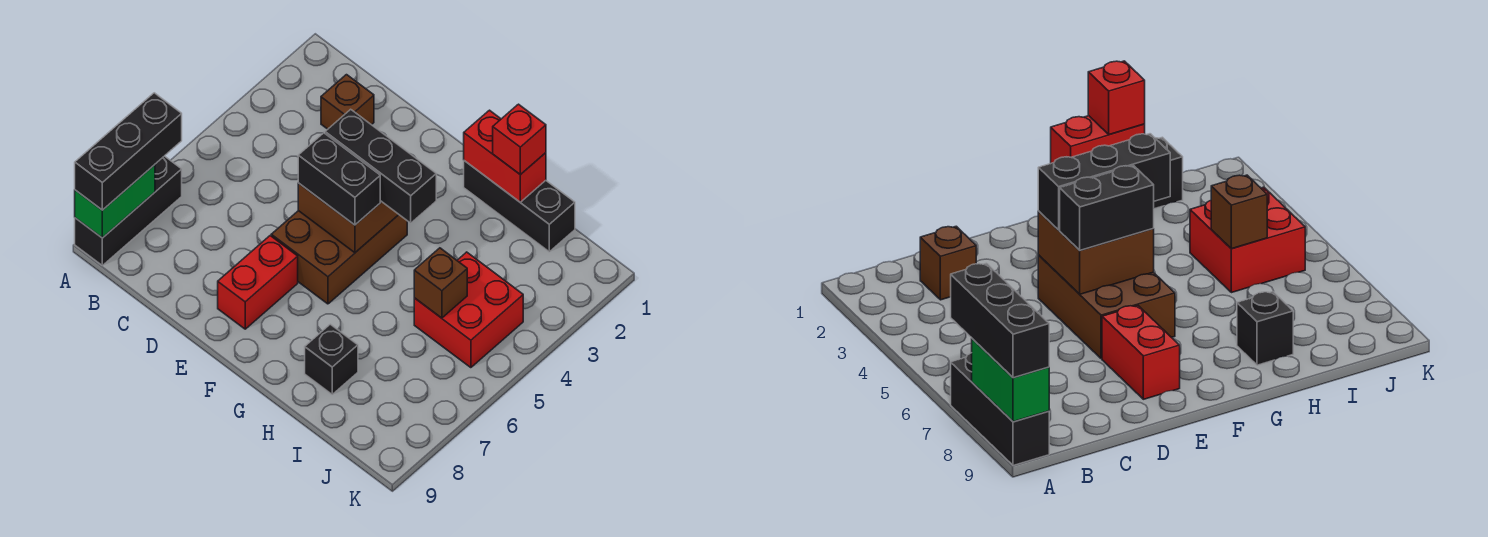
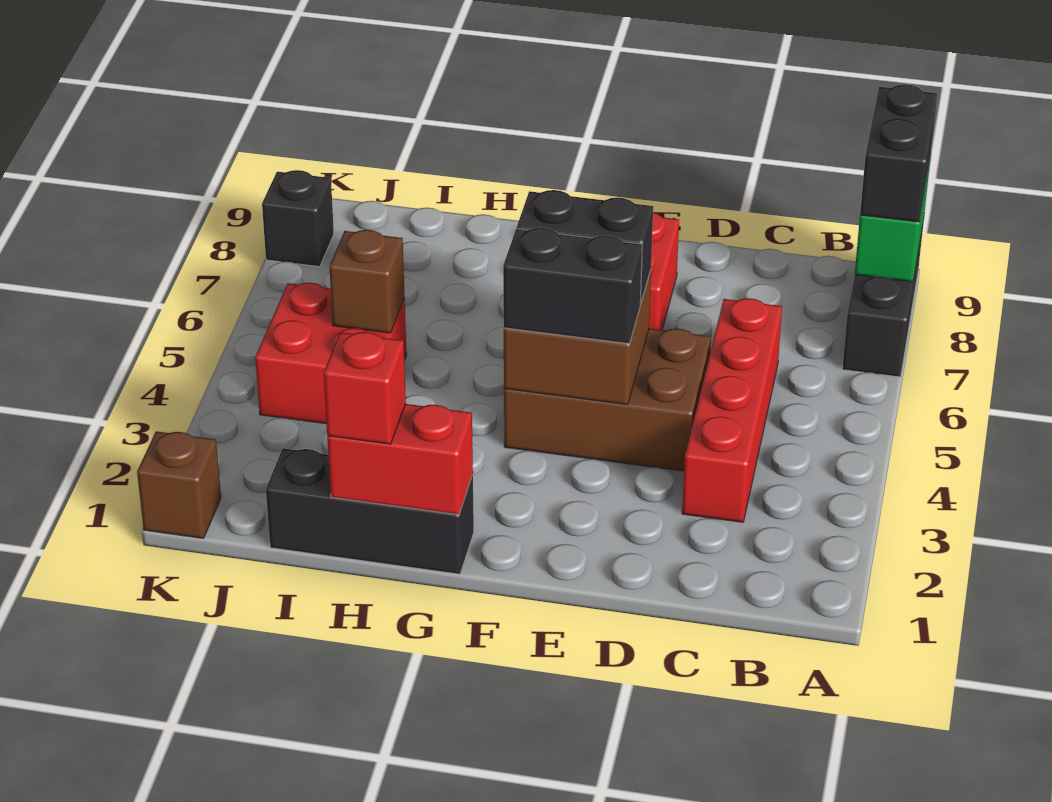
black 1x3 brick [75,93,182,210] -> black 1x2 brick [860,85,937,222]
brown 1x1 brick [321,75,374,129] -> brown 1x1 brick moved to [137,431,221,538]
none -> red 1x4 brick [682,298,782,522]
brown 2x3 brick [271,211,407,304] -> brown 2x3 brick turned to [504,328,711,471]
black 1x3 brick [325,109,436,223] -> black 1x2 brick [503,228,642,344]
black 1x1 brick [305,324,358,394] -> black 1x1 brick moved to [262,170,334,267]

